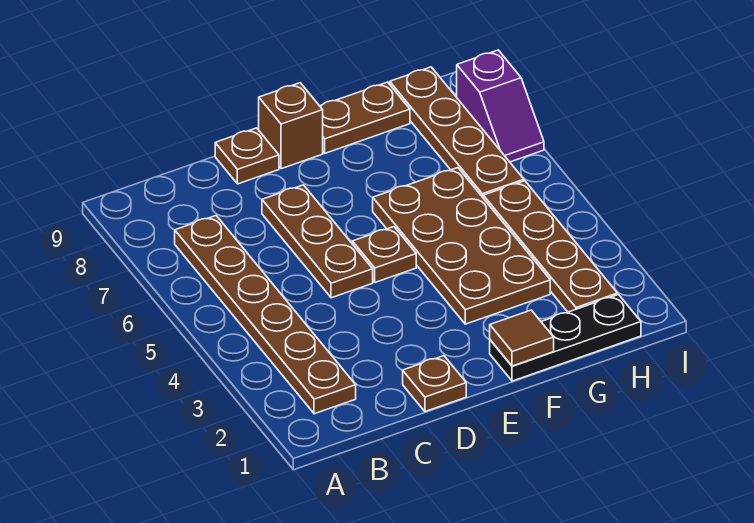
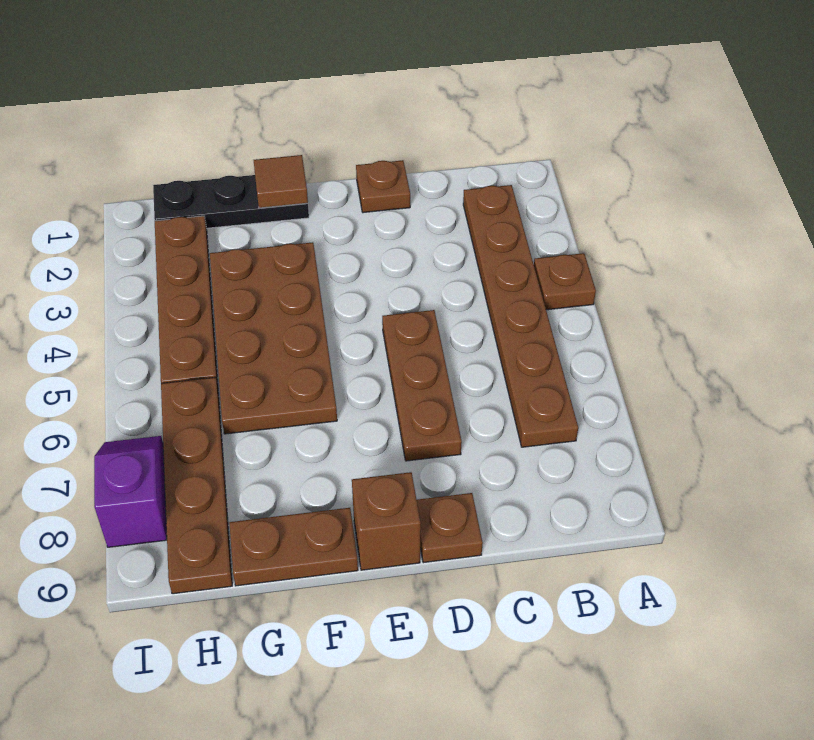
brown 1x1 plate [353,227,416,282] -> brown 1x1 plate moved to [534,253,596,310]

